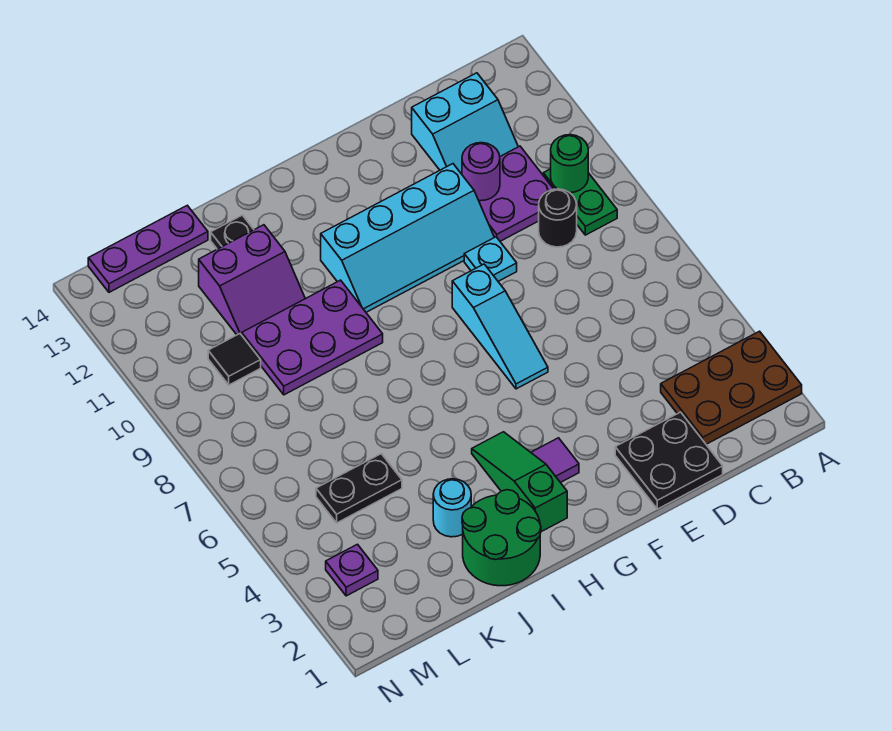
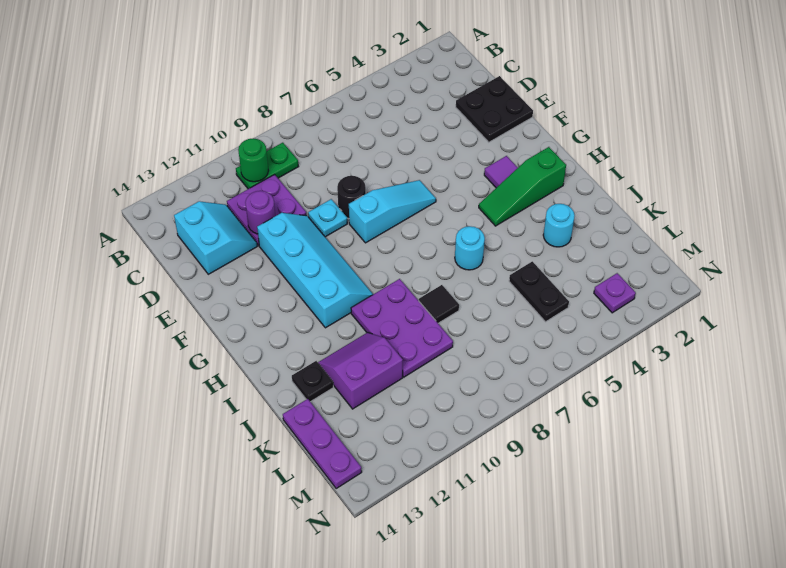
brown 2x3 plate [661,331,802,444] -> none
black 1x1 round brick [539,189,577,247] -> black 1x1 round brick moved to [337,176,366,218]
green 2x2 round brick [462,490,541,586] -> none
none -> cyan 1x1 round brick [455,226,485,270]
purple 2x2 slope [199,225,305,335] -> purple 2x2 slope turned to [318,332,403,409]
black 1x1 tile [208,334,261,385] -> black 1x1 tile moved to [419,285,459,323]

